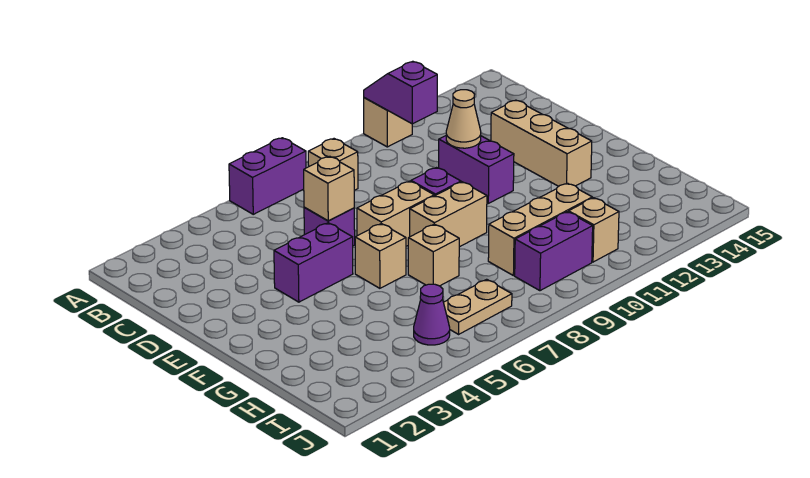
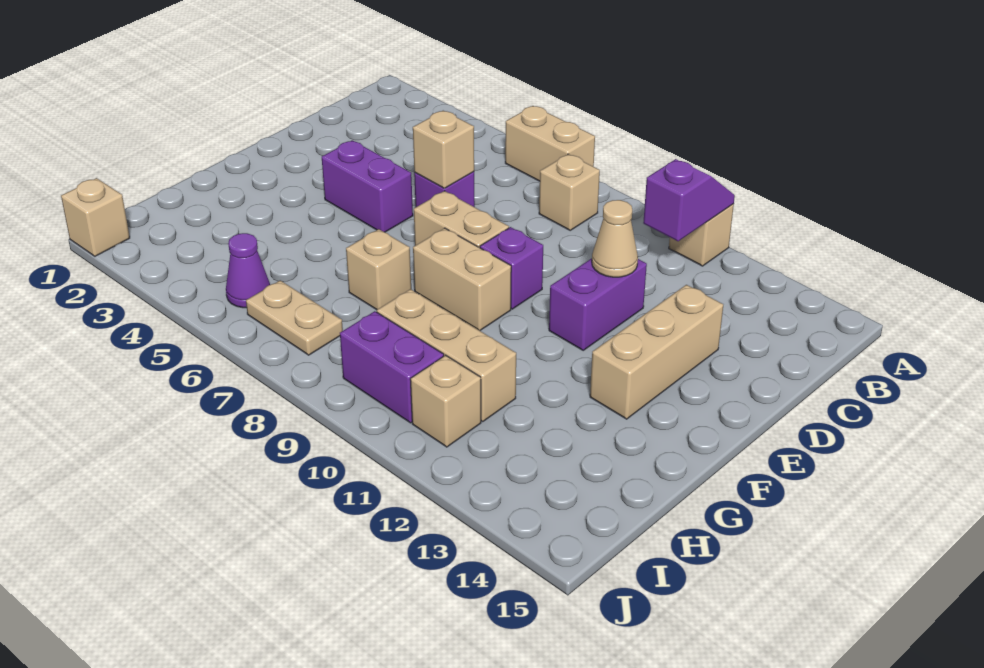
purple 1x2 brick [229,138,306,214] -> tan 1x2 brick [505,106,595,181]
tan 1x1 brick [355,224,406,288] -> tan 1x1 brick moved to [61,178,130,256]

